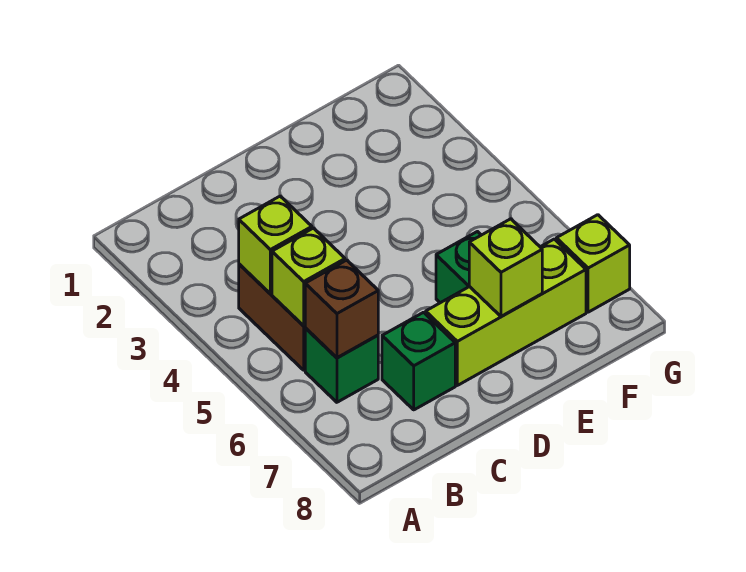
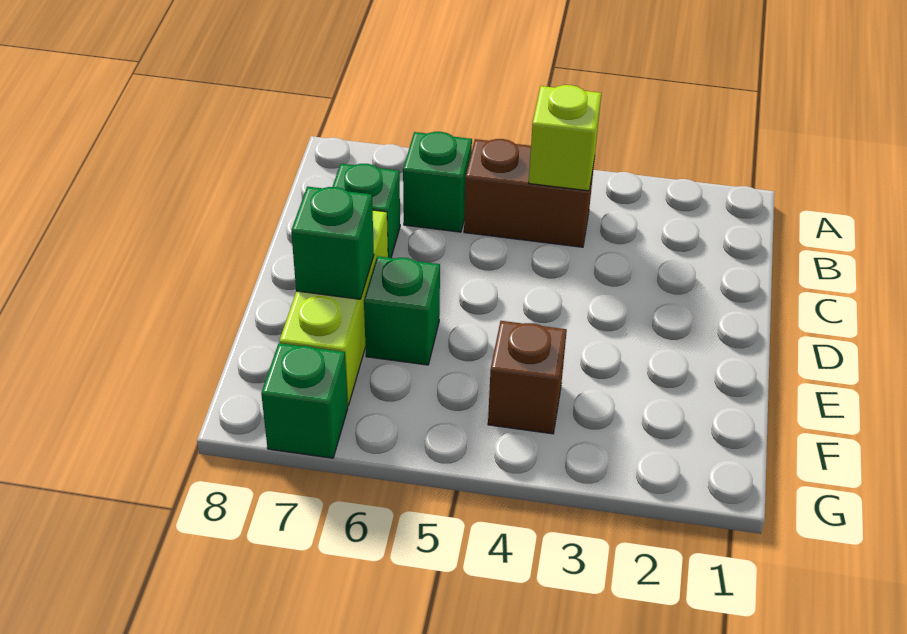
lime 1x1 brick [272,228,345,325] -> none
brown 1x1 brick [305,260,378,358] -> brown 1x1 brick moved to [488,321,567,434]
lime 1x1 brick [469,219,542,317] -> green 1x1 brick [291,186,374,299]
lime 1x1 brick [556,215,630,312] -> green 1x1 brick [261,343,348,458]

